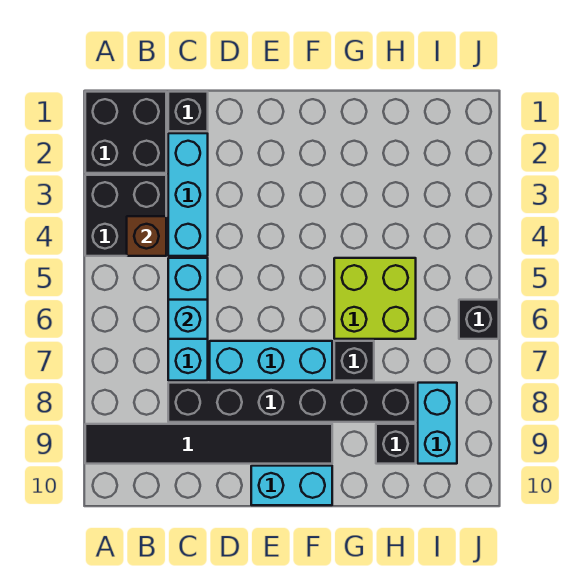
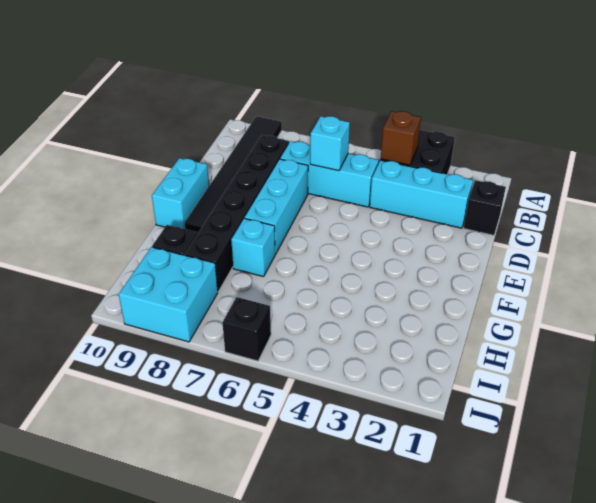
black 2x2 brick [85,92,166,173] -> none
lime 2x2 brick [334,258,416,339] -> none
black 1x1 brick [334,341,374,381] -> cyan 1x1 brick [231,218,275,277]
cyan 1x2 brick [418,383,457,464] -> cyan 2x2 brick [119,247,218,342]

